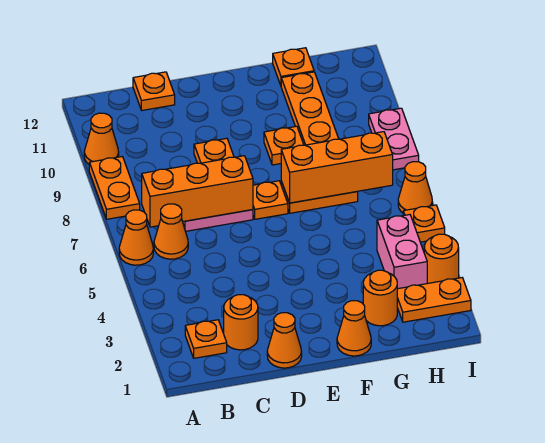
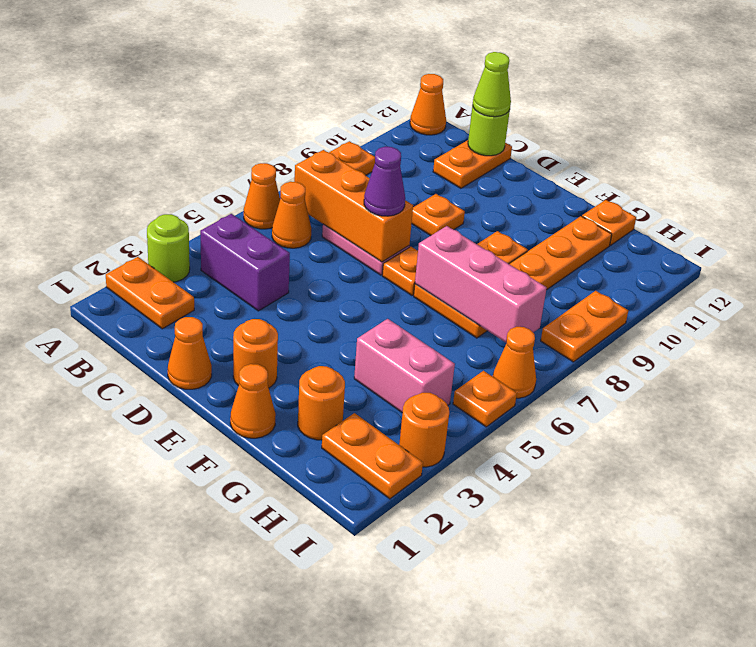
none -> lime 1x1 round brick [147,214,190,282]
orange 1x1 cone [84,113,119,164] -> orange 1x1 cone moved to [410,74,446,135]
orange 1x1 plate [185,320,227,358] -> orange 1x2 plate [106,257,194,329]
none -> purple 1x2 brick [200,214,290,311]
orange 1x1 round brick [224,295,258,350] -> orange 1x1 round brick moved to [233,319,278,388]
orange 1x1 plate [133,72,175,110] -> orange 1x2 plate [433,140,512,188]
none -> lime 1x1 round brick [468,105,510,156]
none -> lime 1x1 cone [473,52,511,117]
none -> purple 1x1 cone [364,147,405,216]
orange 1x3 brick [281,132,393,203] -> pink 1x3 brick [415,226,547,343]
pink 1x2 brick [377,215,427,289] -> pink 1x2 brick turned to [354,319,455,413]
pink 1x2 plate [369,108,419,170] -> orange 1x2 plate [541,291,628,362]

